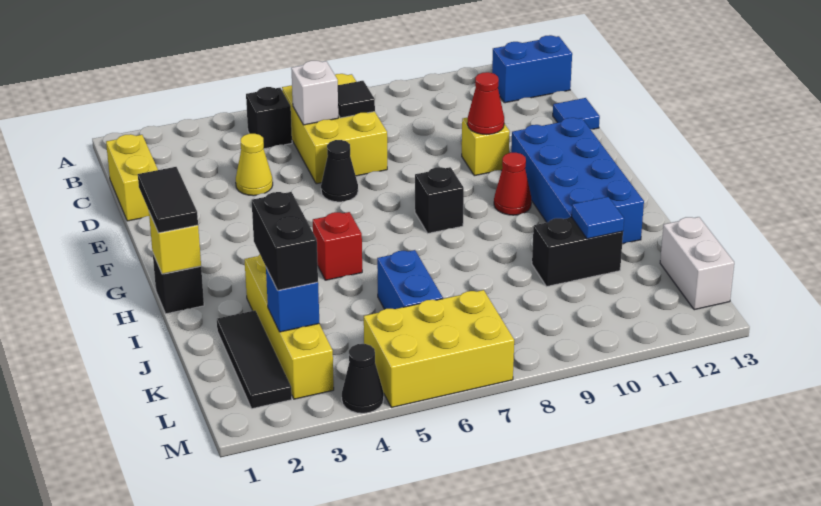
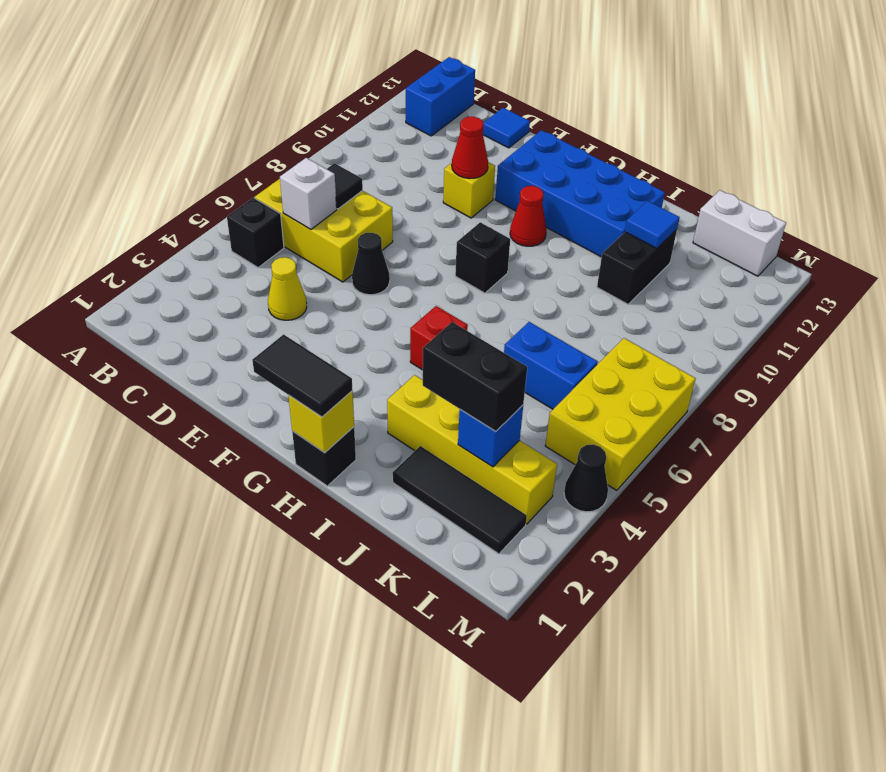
yellow 1x2 brick [106,134,158,221] -> none

